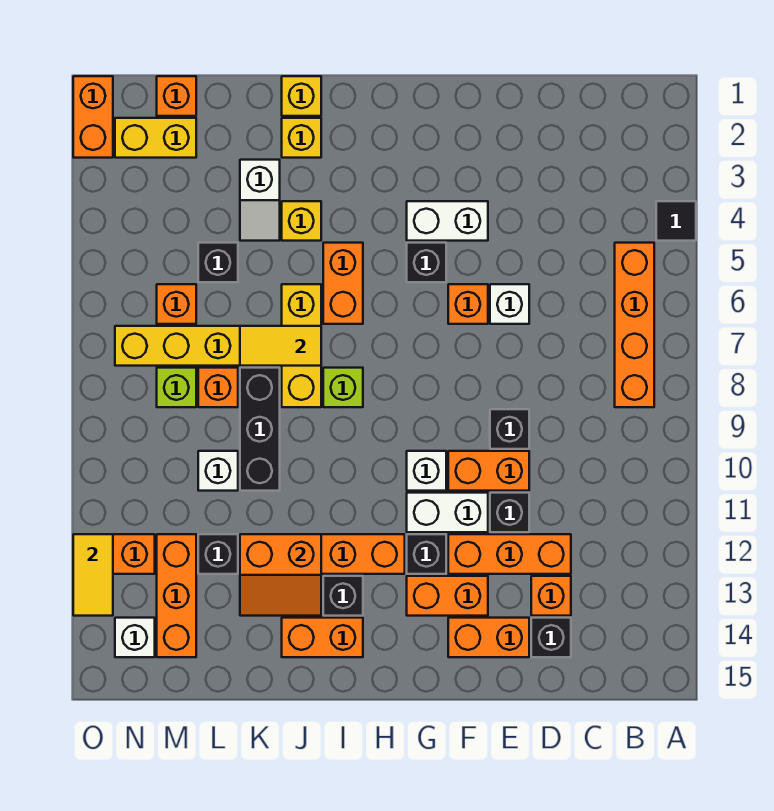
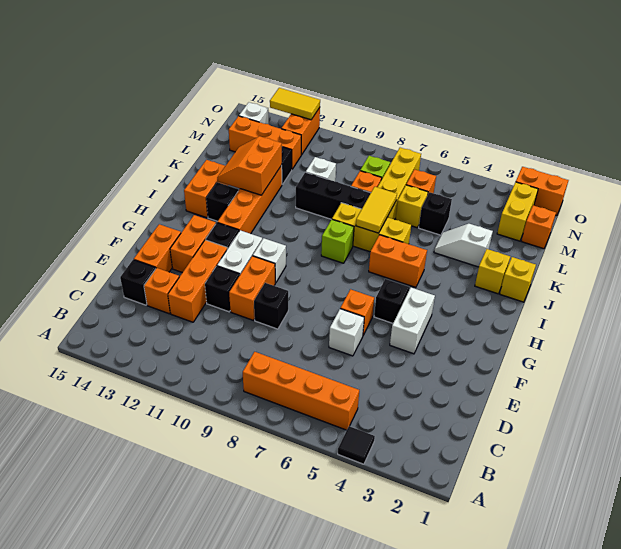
yellow 1x1 brick [282,201,321,241] -> yellow 1x1 brick moved to [396,185,428,228]

